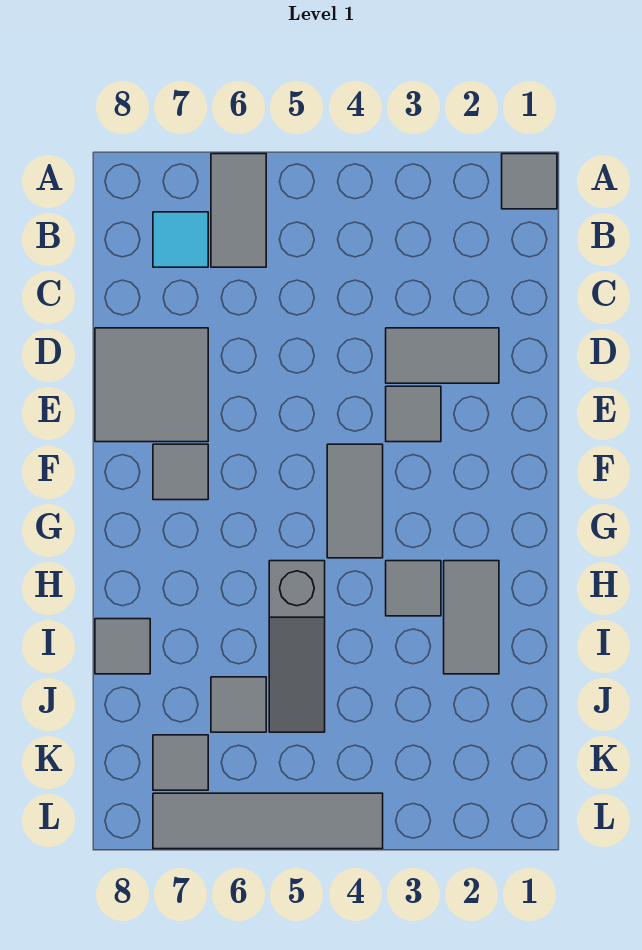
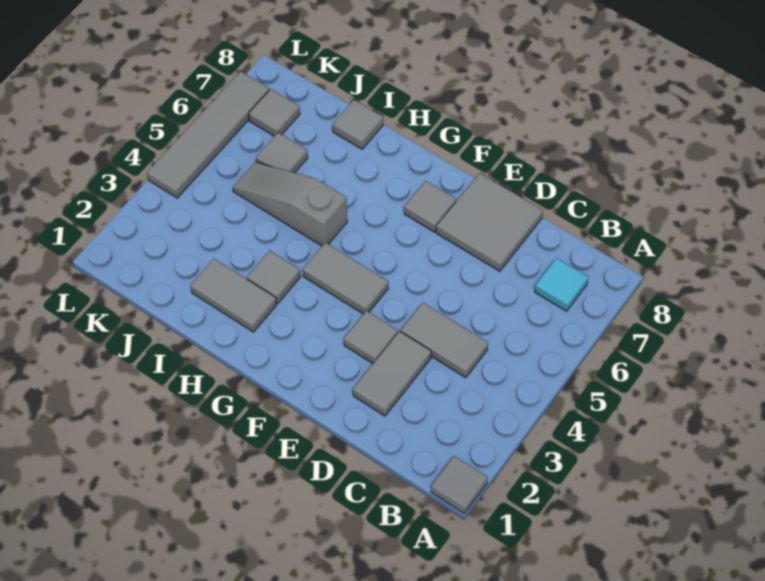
grey 1x2 tile [211,154,266,267] -> grey 1x2 tile moved to [401,303,488,378]

